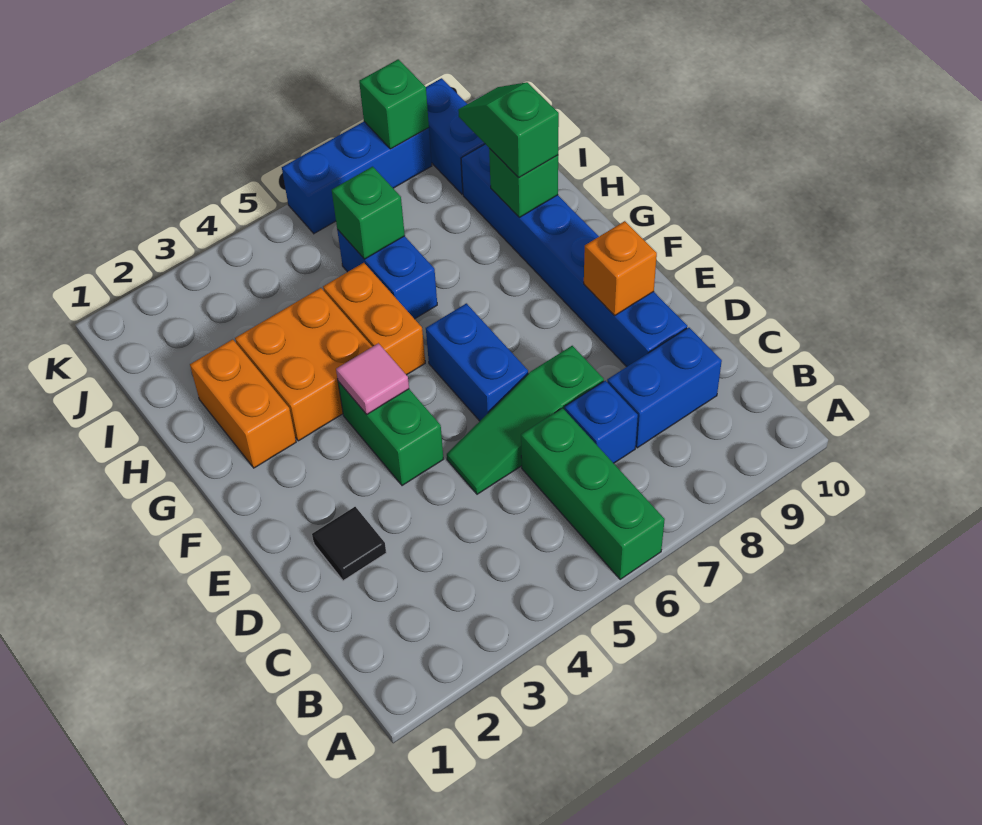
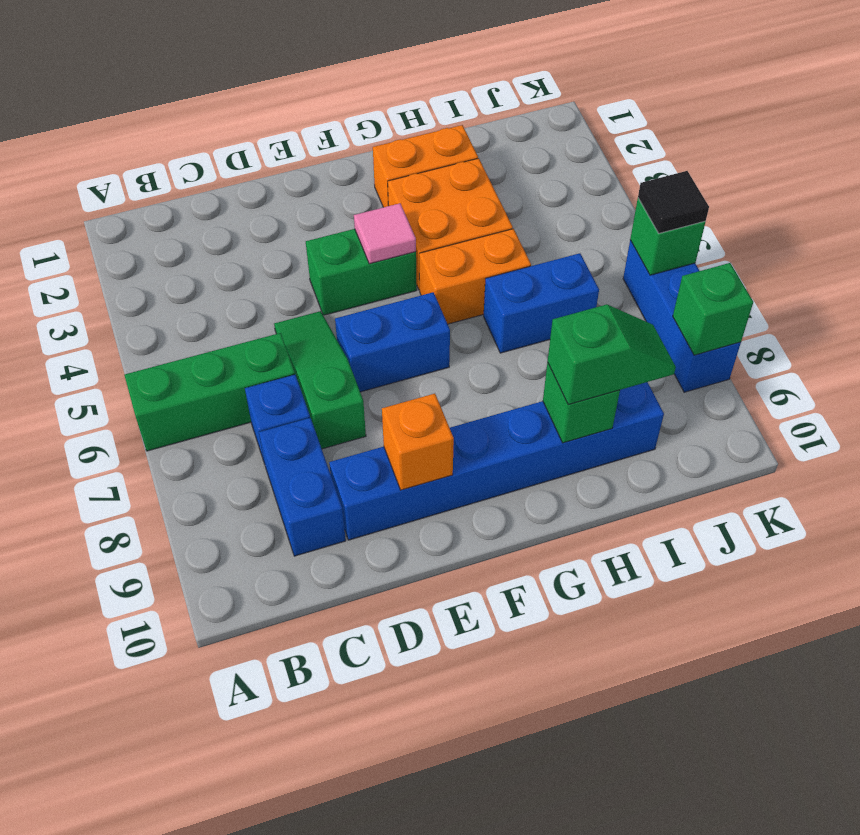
black 1x1 tile [312,507,386,581] -> black 1x1 tile moved to [638,171,709,233]
green 1x1 brick [332,167,405,259] -> green 1x1 brick moved to [630,199,705,275]
blue 1x2 brick [426,78,485,194] -> none

